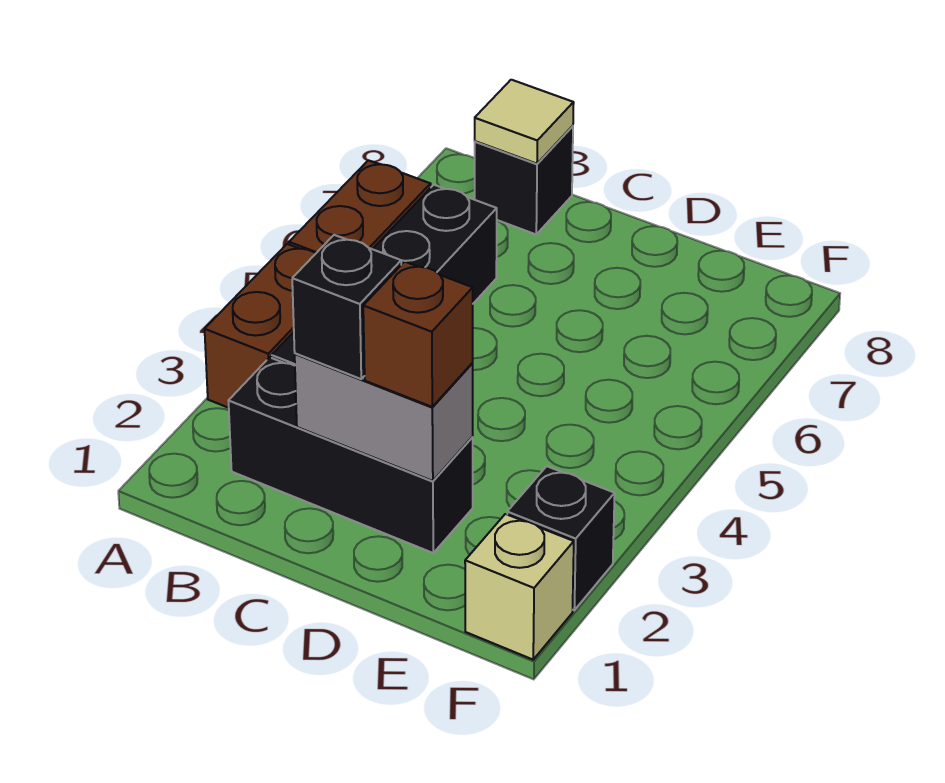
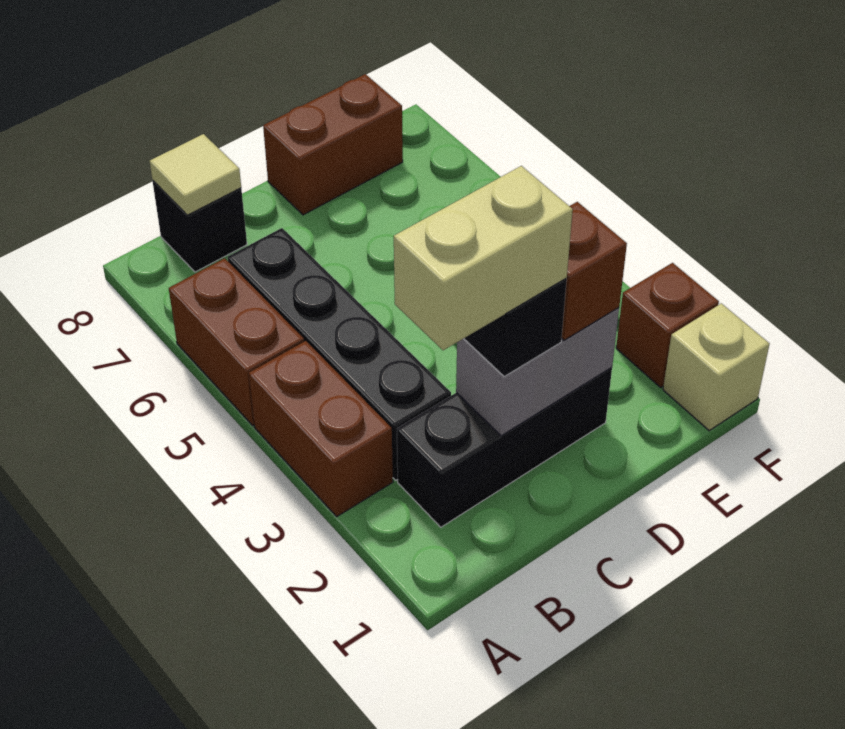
none -> tan 1x2 brick [394,166,573,350]
none -> brown 1x2 brick [263,74,403,215]
black 1x1 brick [507,466,615,610] -> brown 1x1 brick [616,263,719,387]

